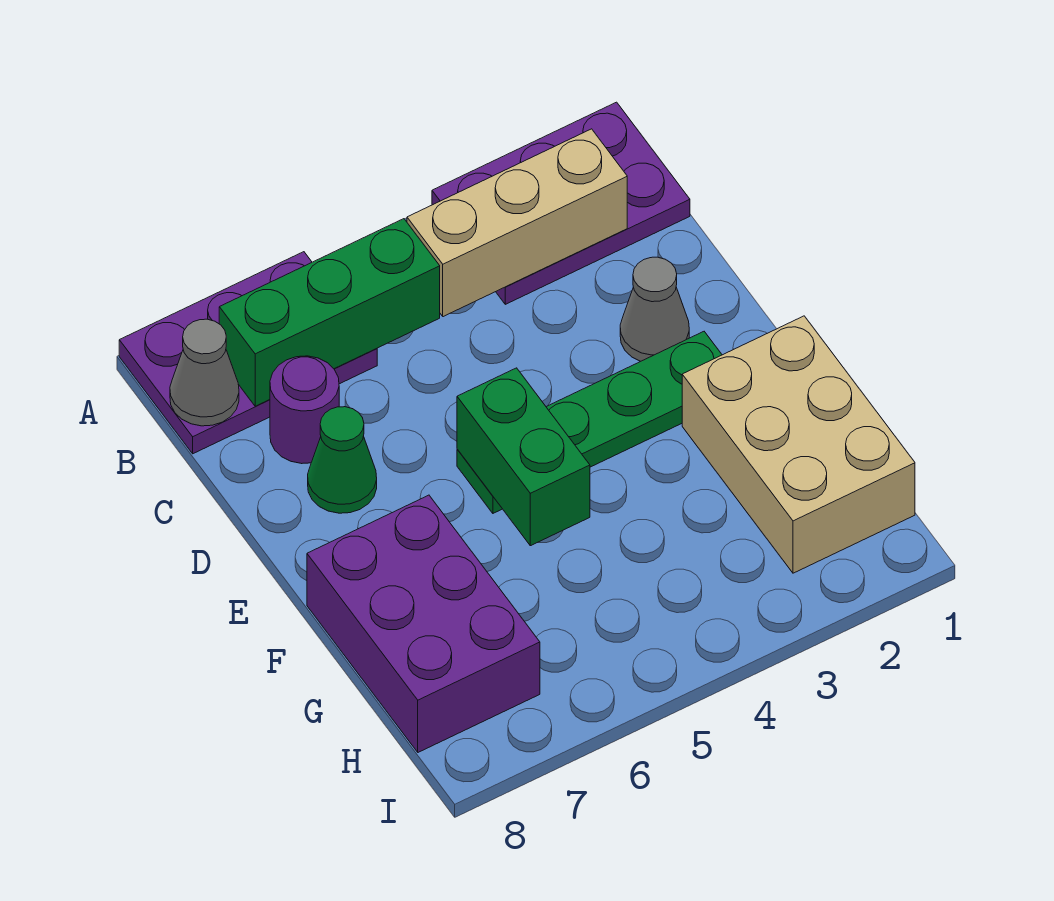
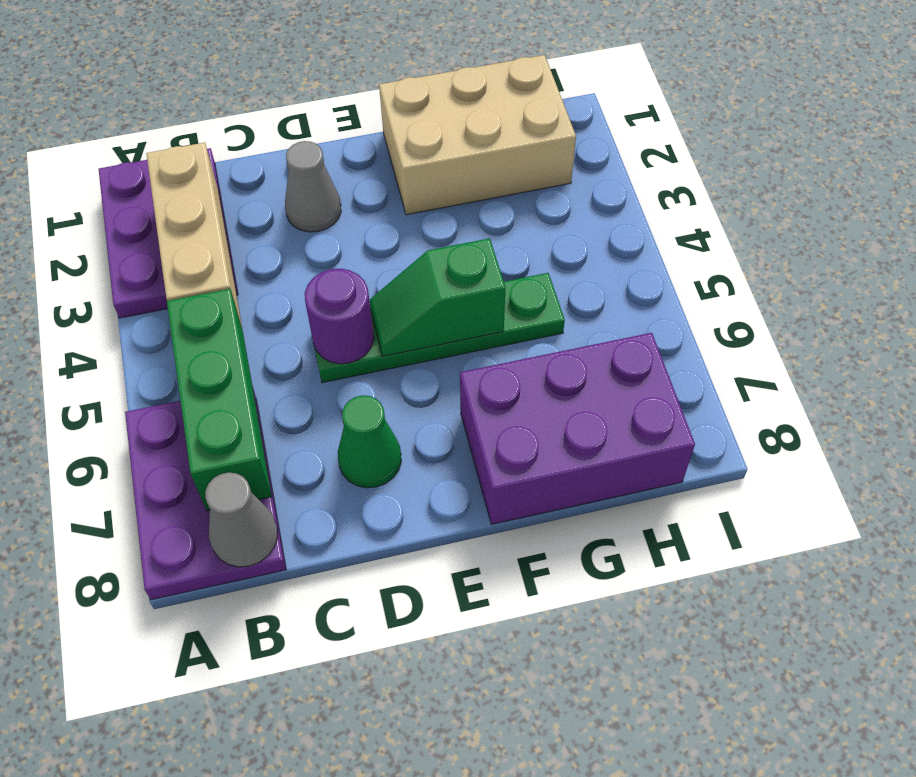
purple 1x1 round brick [270,356,339,464] -> purple 1x1 round brick moved to [305,269,374,364]
green 1x4 plate [457,332,722,513] -> green 1x4 plate turned to [309,273,565,383]
green 1x2 brick [457,368,590,546] -> green 1x2 slope [369,238,506,356]

